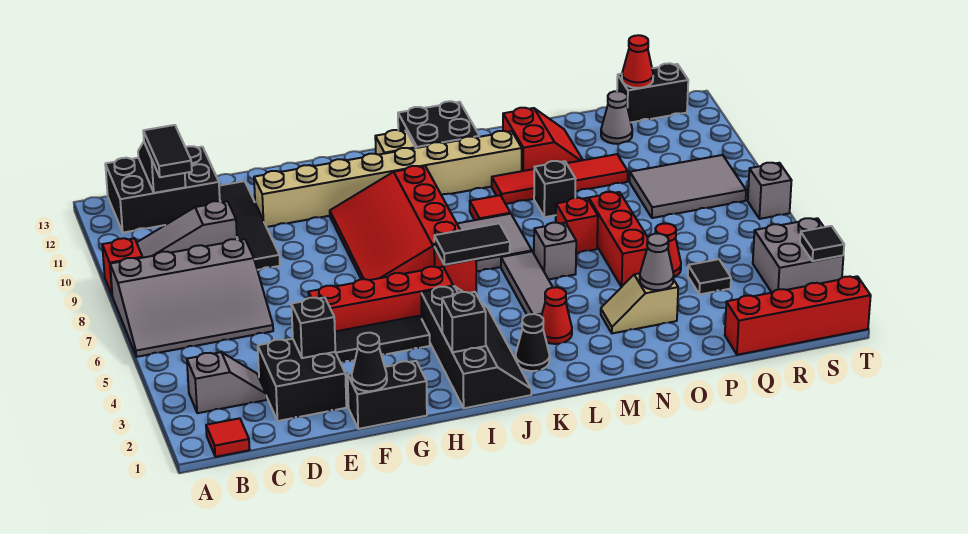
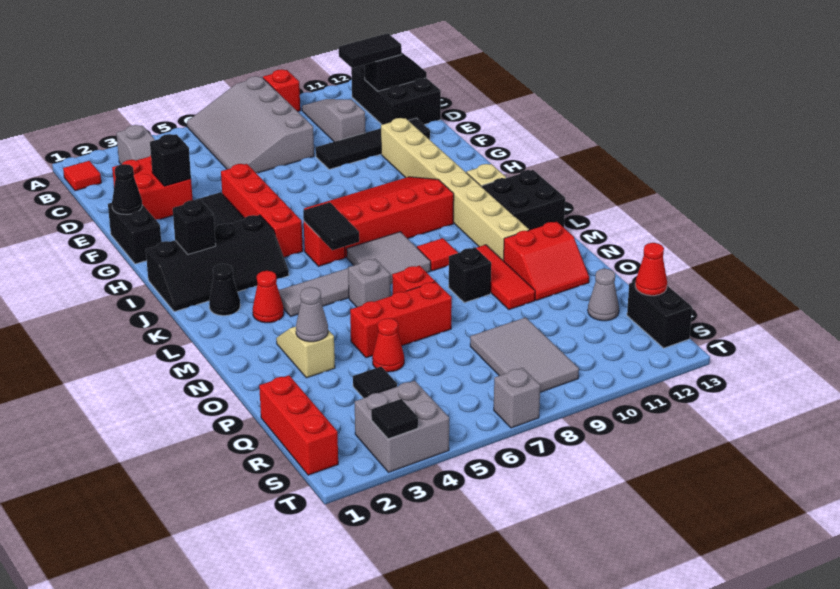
black 2x2 brick [258,339,346,421] -> red 2x2 brick [112,155,193,220]
red 1x4 tile [492,154,628,204] -> red 1x3 tile [476,245,535,310]
red 1x4 brick [725,276,871,355] -> red 1x3 brick [259,375,338,475]

